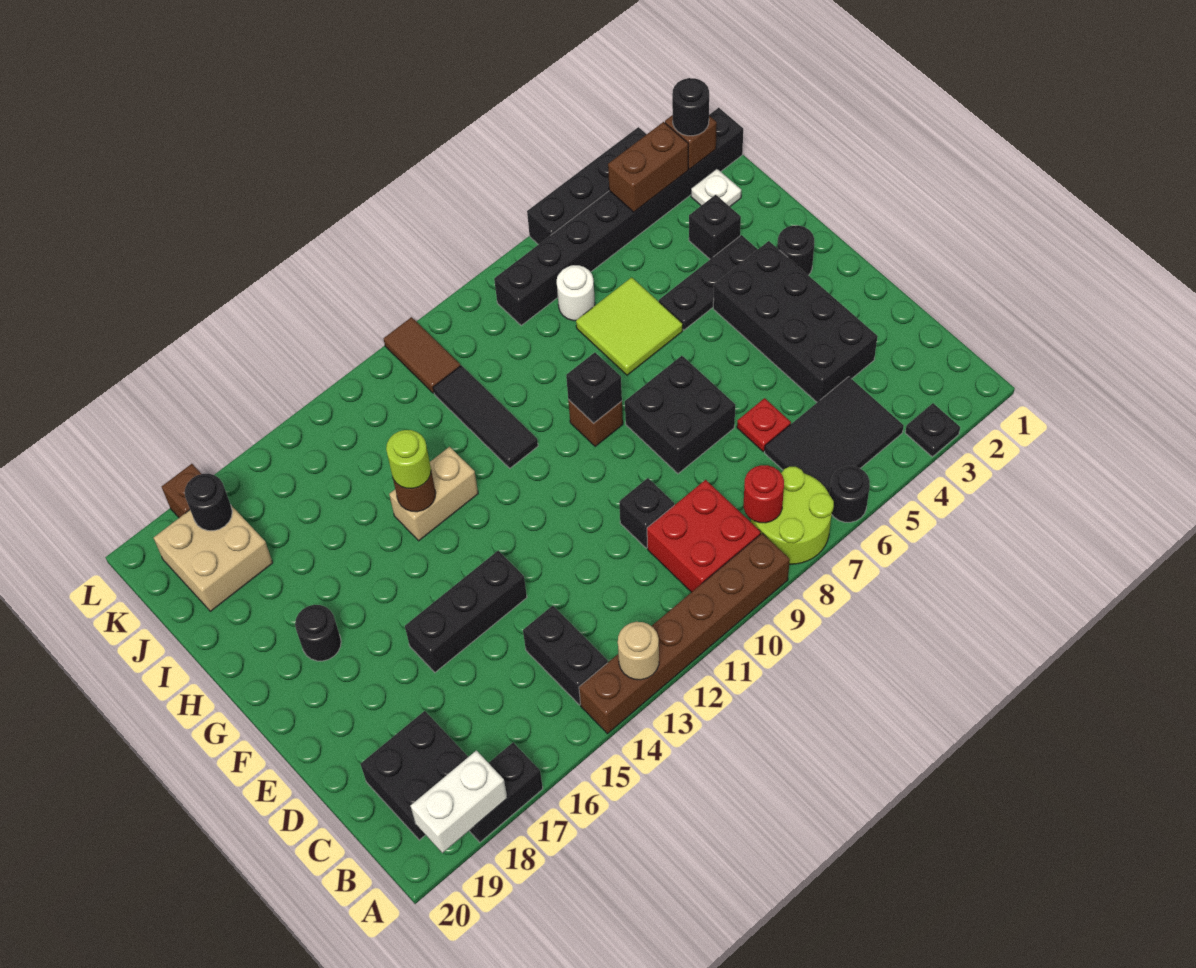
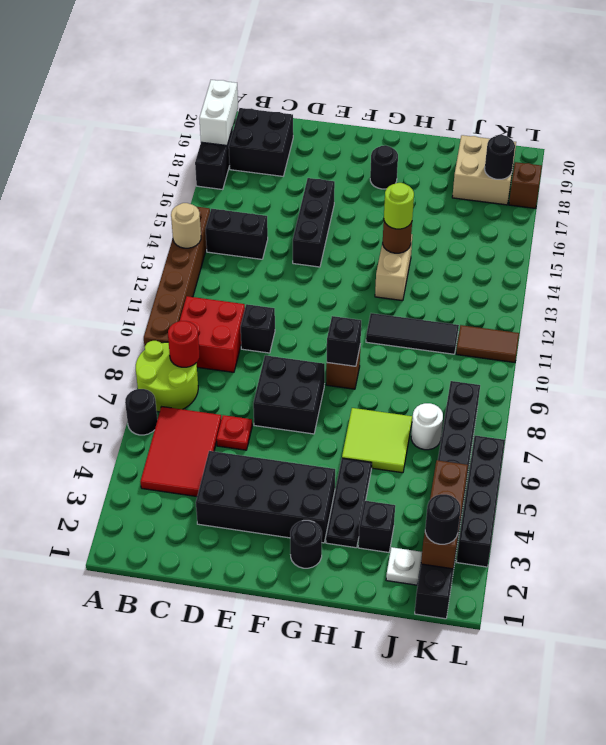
black 1x1 plate [905,403,960,457] -> none
black 2x3 tile [765,377,904,493] -> red 2x3 tile [141,407,221,497]

